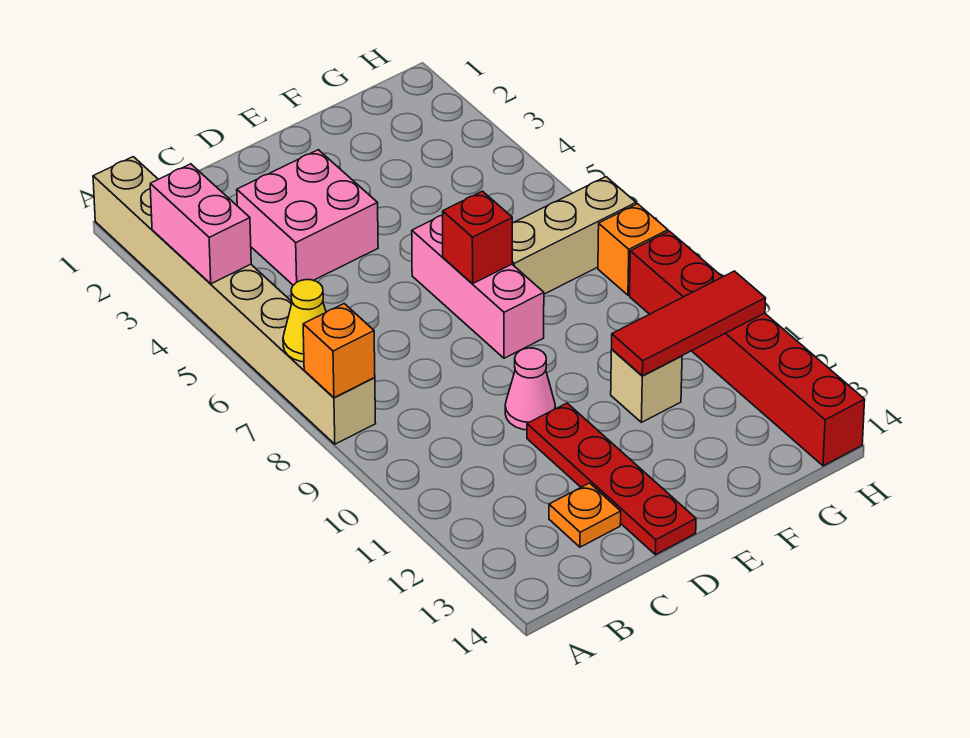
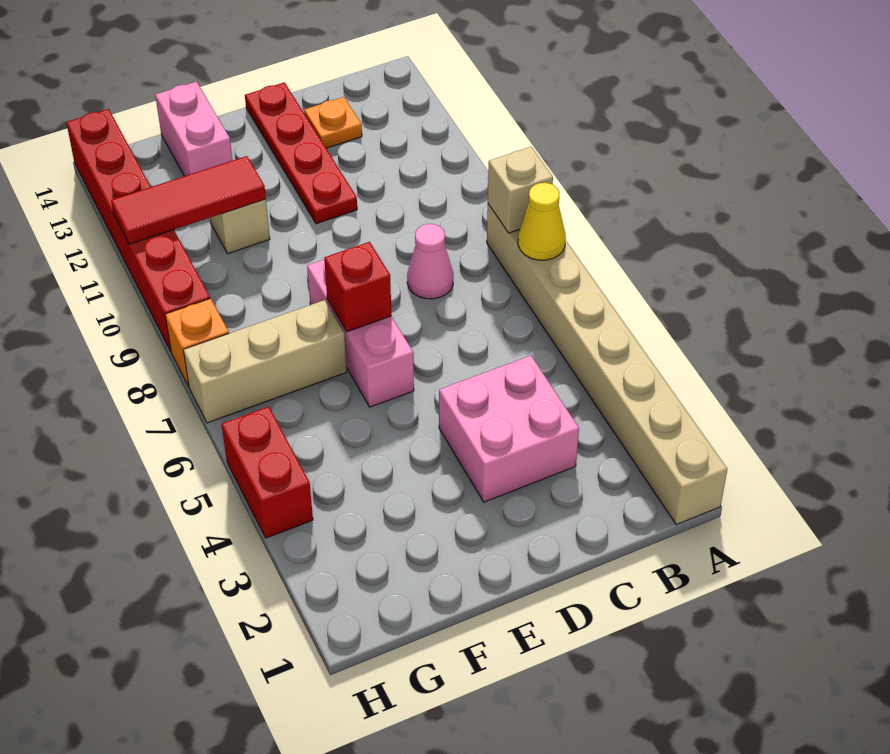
pink 1x2 brick [150,164,251,284] -> pink 1x2 brick moved to [155,82,233,176]
orange 1x1 brick [303,304,375,398] -> tan 1x1 brick [488,147,553,233]
pink 1x1 cone [505,348,555,430] -> pink 1x1 cone moved to [407,224,453,299]
none -> red 1x2 brick [222,407,313,538]

